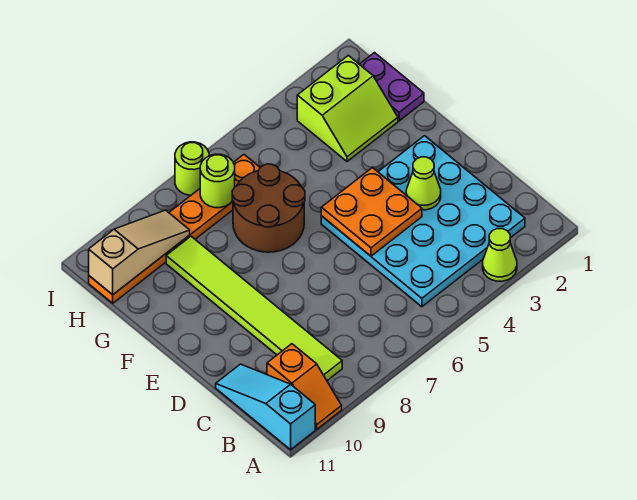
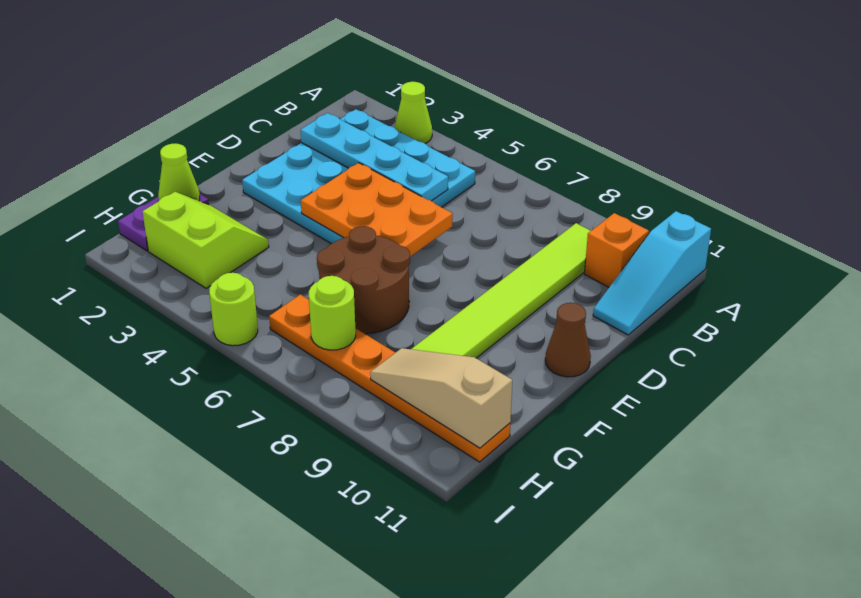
none -> cyan 1x4 plate [301,113,448,201]
lime 1x1 cone [406,157,441,210] -> lime 1x1 cone moved to [158,144,200,201]
orange 2x2 plate [321,168,422,256] -> orange 2x3 plate [301,163,453,257]
none -> brown 1x1 cone [545,303,591,377]
lime 1x1 round brick [175,142,209,195] -> lime 1x1 round brick moved to [209,273,258,346]

